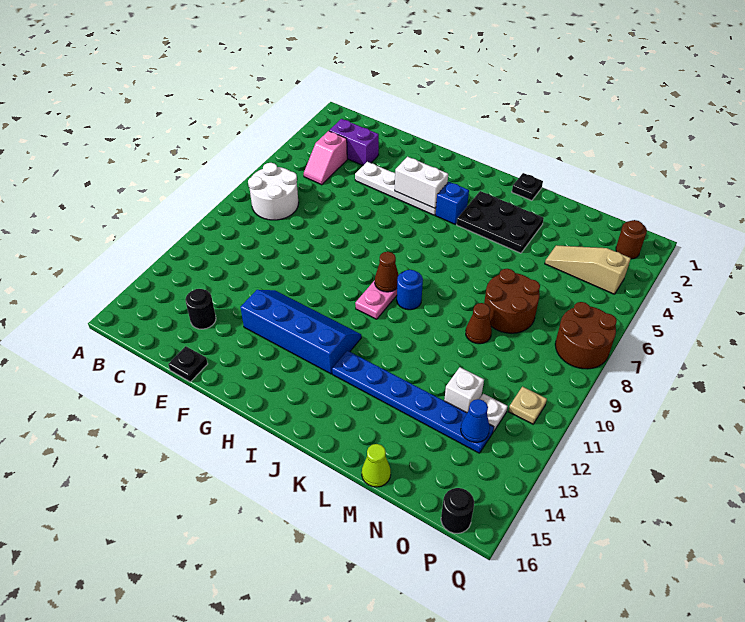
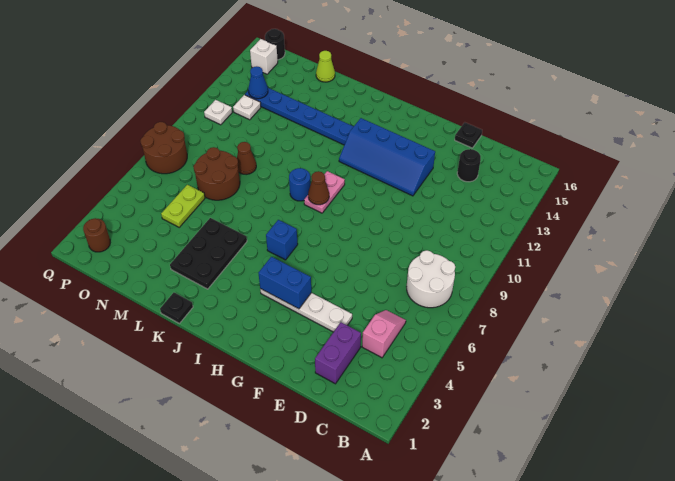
purple 1x2 brick [329,119,379,165] -> purple 1x2 brick turned to [315,322,361,384]
white 1x2 brick [395,157,448,208] -> blue 1x2 brick [259,257,311,309]
blue 1x1 brick [436,182,469,225] -> blue 1x1 brick moved to [266,220,298,260]
black 2x3 plate [457,191,544,253] -> black 2x3 plate turned to [170,218,247,289]
tan 1x3 slope [545,245,631,294] -> none
none -> lime 1x2 plate [161,185,205,227]
white 1x1 brick [444,367,484,412] -> white 1x1 brick moved to [250,39,278,74]
tan 1x1 plate [508,387,547,424] -> white 1x1 plate [204,100,232,125]

